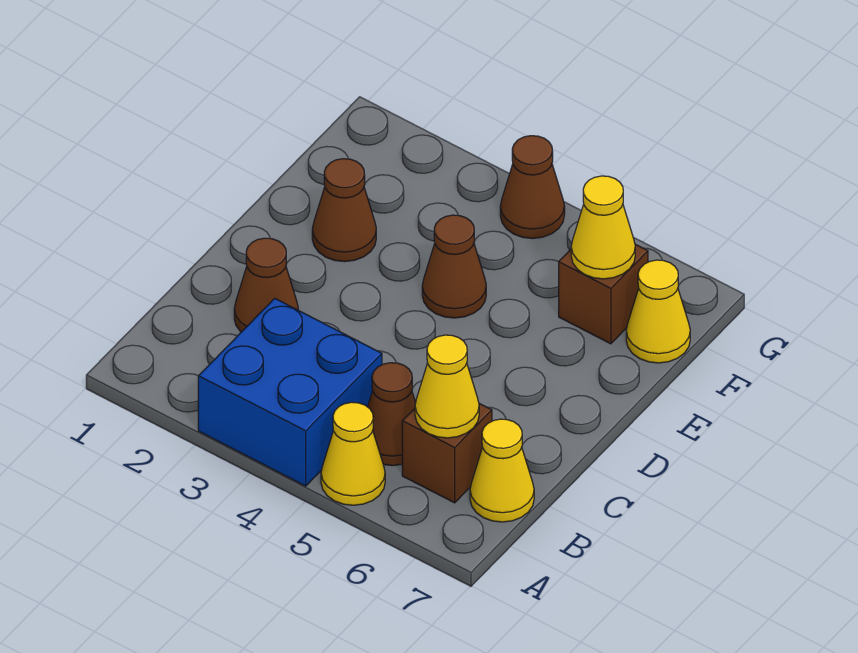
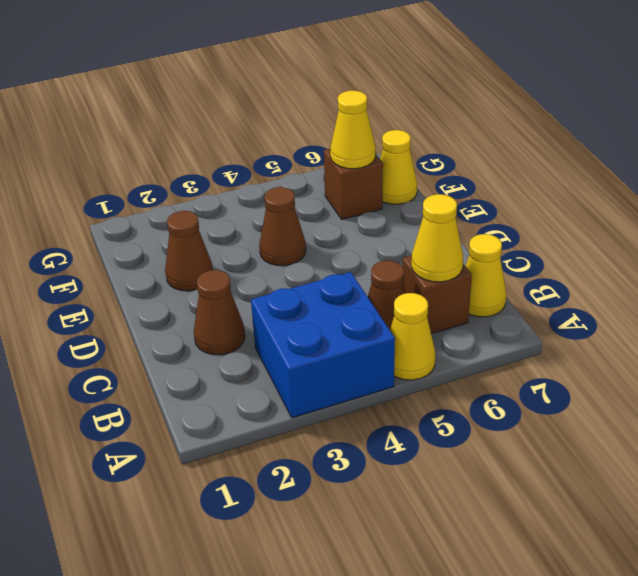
brown 1x1 cone [500,136,565,239] -> none

